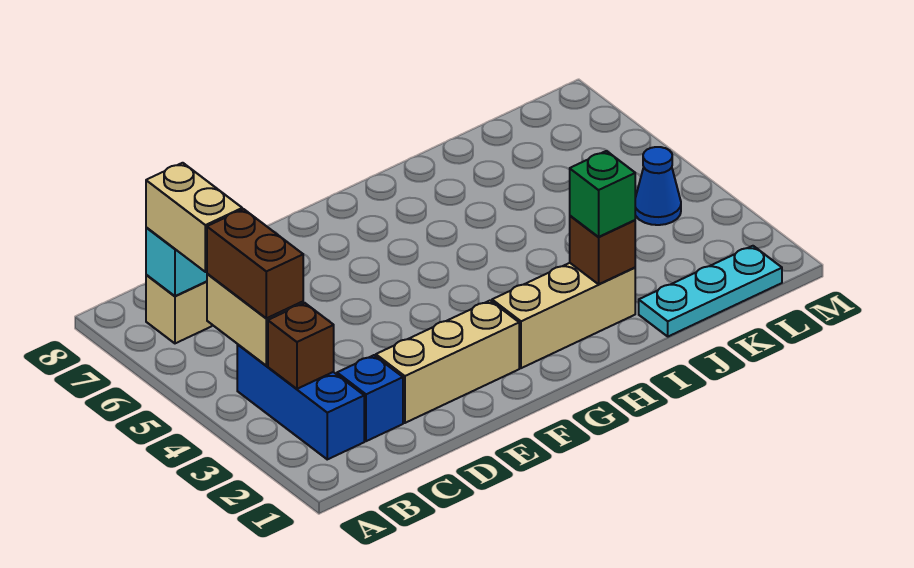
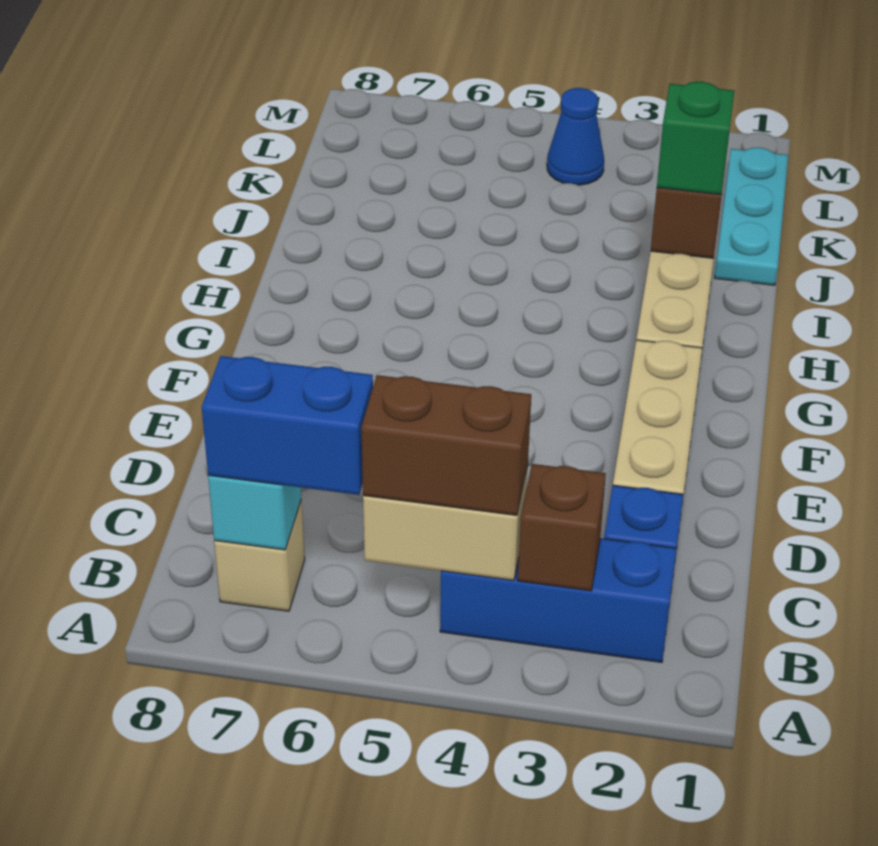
tan 1x2 brick [146,163,242,272] -> blue 1x2 brick [202,356,373,495]

